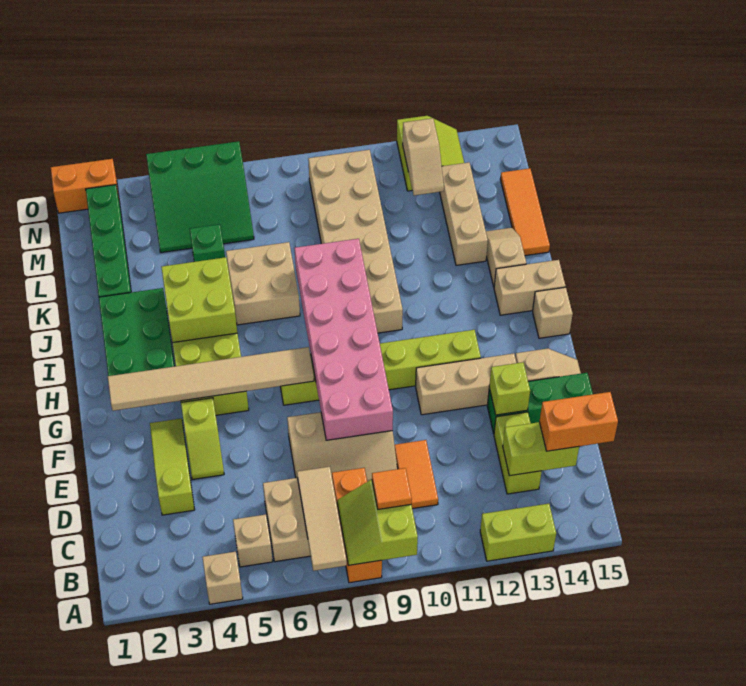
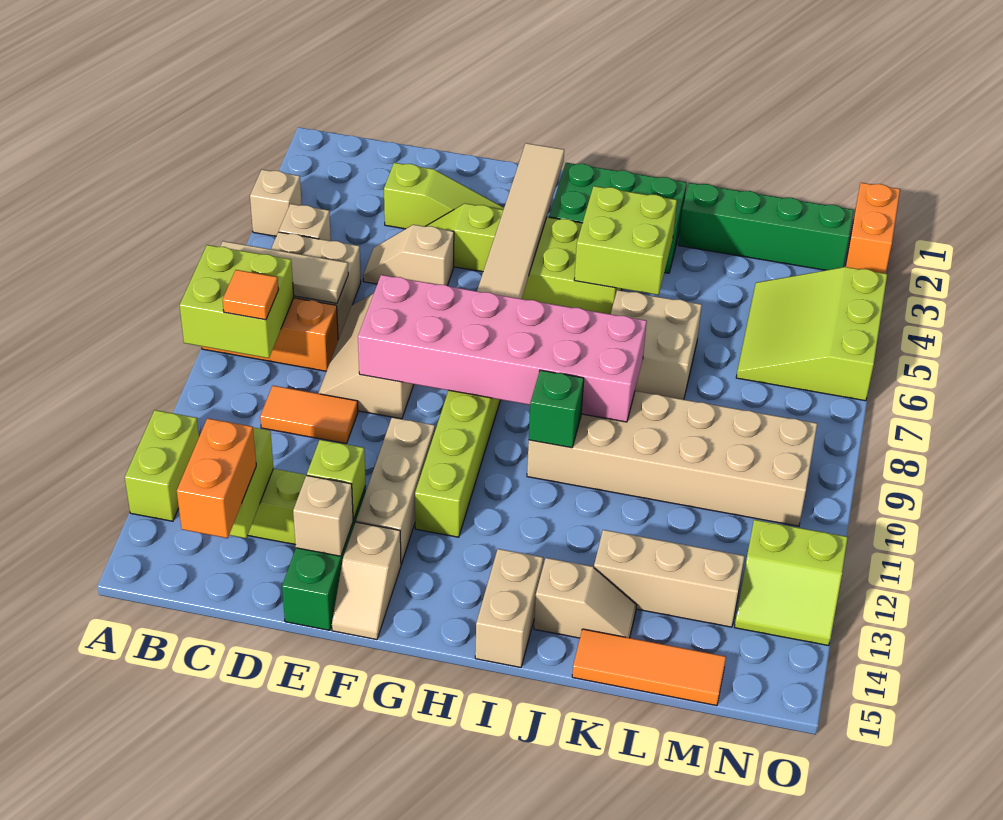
lime 2x2 slope [337,480,418,565] -> lime 2x2 brick [180,245,294,358]
tan 1x1 brick [533,287,573,338] -> tan 1x1 brick moved to [293,475,353,556]
green 1x1 brick [190,224,225,262] -> green 1x1 brick moved to [529,370,584,448]
green 3x3 slope [146,141,254,253] -> lime 3x3 slope [736,267,887,401]
tan 1x2 slope [403,118,444,195] -> tan 1x2 slope moved to [363,225,454,286]

